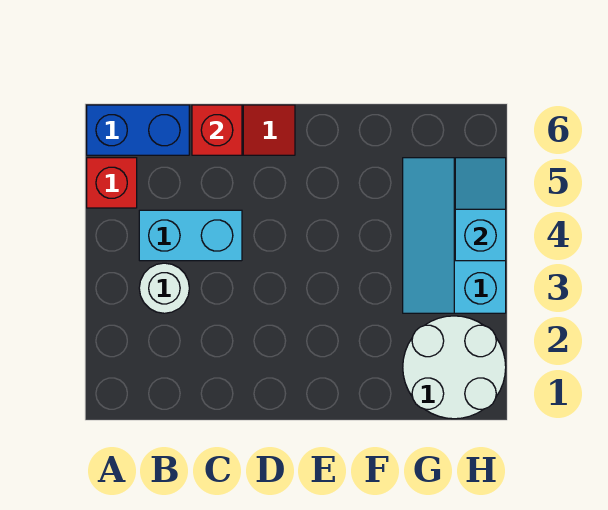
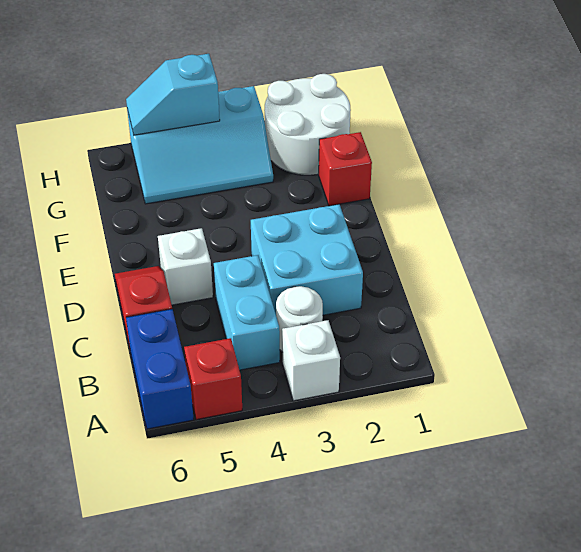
none -> white 1x1 brick [282,320,340,401]
none -> cyan 2x2 brick [251,204,363,315]
red 1x1 brick [192,105,242,155] -> red 1x1 brick moved to [319,132,372,206]
none -> white 1x1 brick [158,228,213,305]

